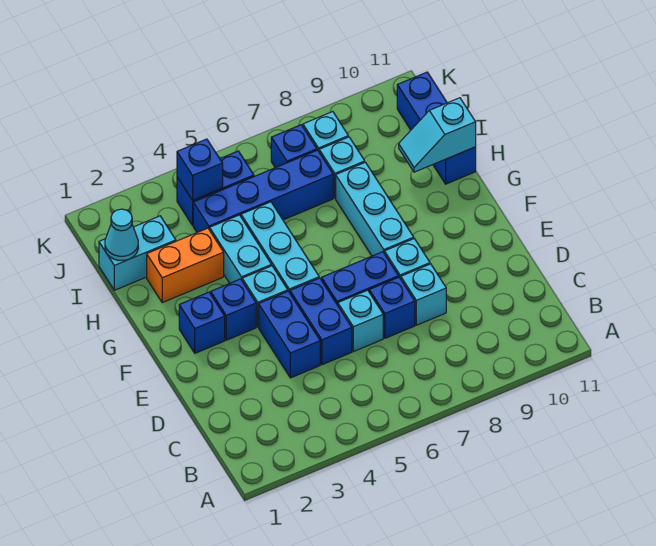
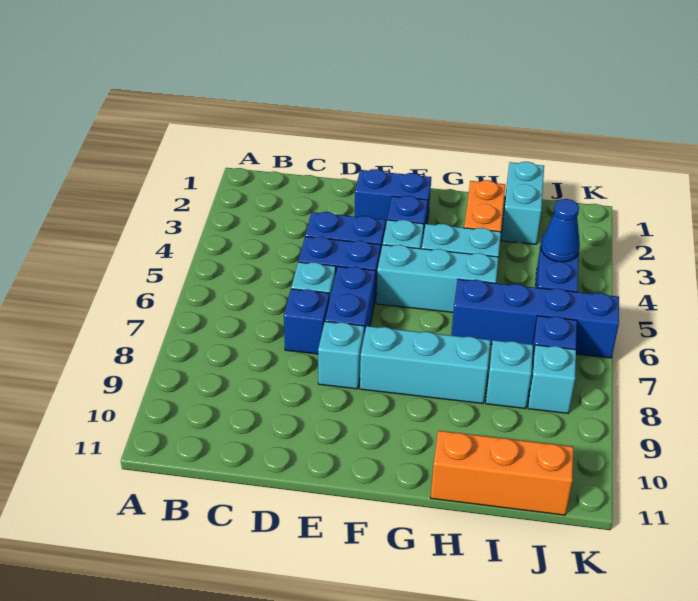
cyan 1x1 brick [401,264,446,325] -> none
blue 1x1 brick [179,292,225,353] -> blue 1x2 brick [355,169,431,229]
cyan 1x2 slope [399,98,476,172] -> none
blue 1x3 brick [397,72,476,184] -> orange 1x3 brick [431,431,573,515]
cyan 1x1 cone [105,209,138,260] -> none
blue 1x4 brick [193,150,333,232] -> blue 1x4 brick turned to [451,279,619,358]
blue 1x1 brick [177,139,223,200] -> blue 1x1 cone [541,199,580,262]

